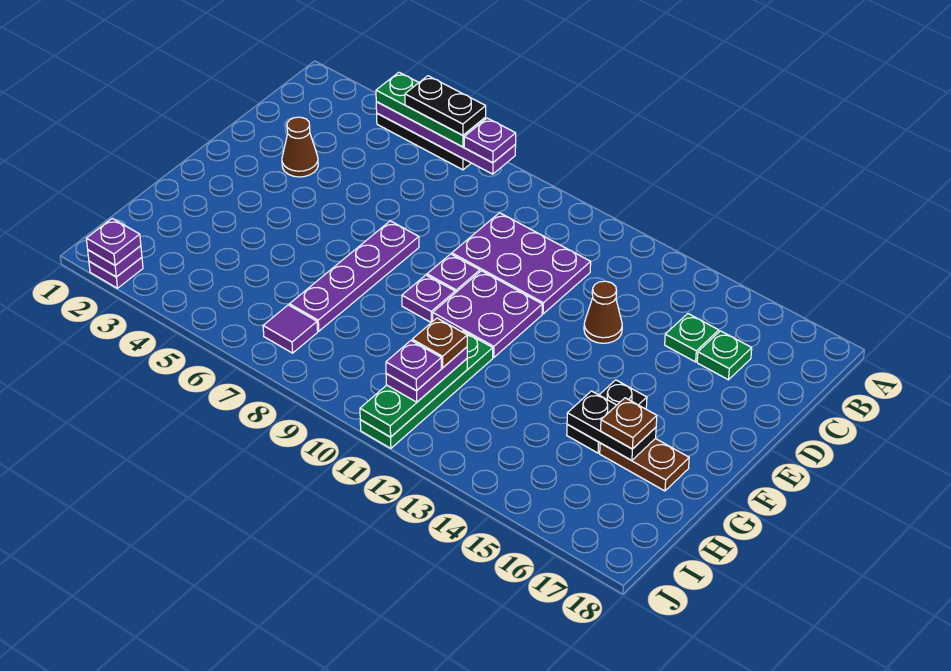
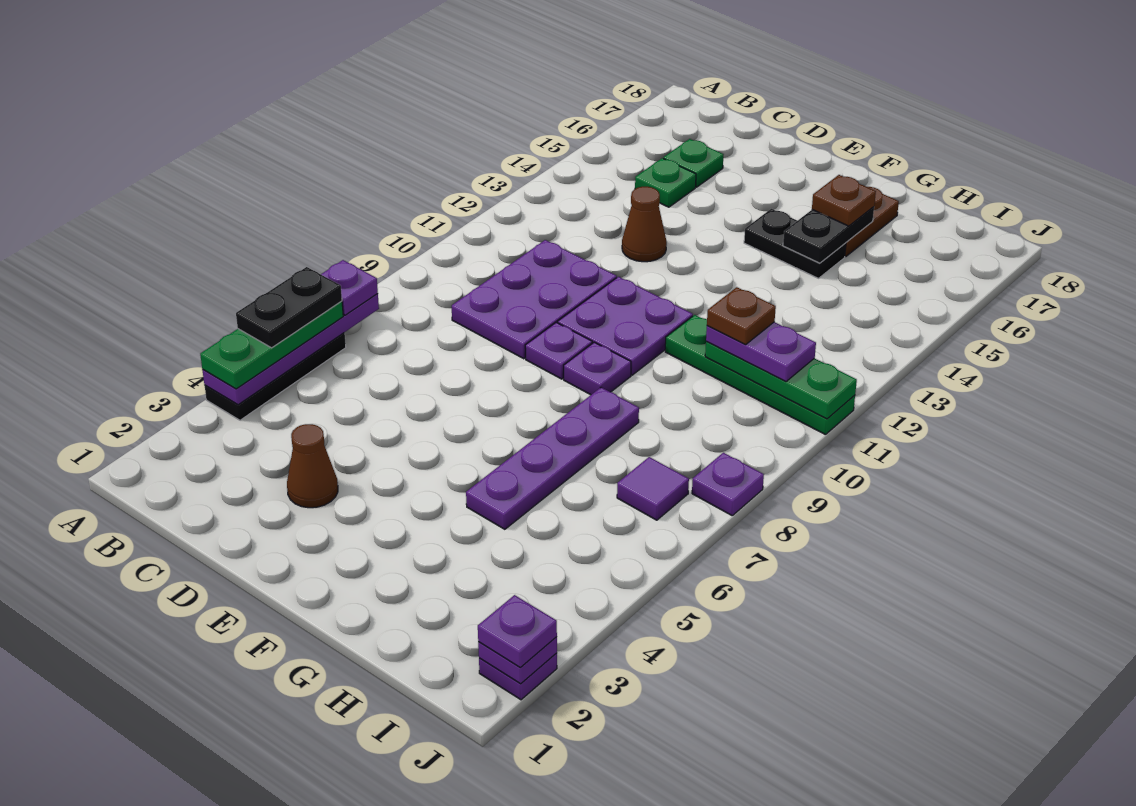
purple 1x4 plate [289,221,419,331] -> purple 1x4 plate turned to [466,387,639,529]
purple 1x1 plate [386,341,442,390] -> purple 1x1 plate moved to [692,453,764,515]

